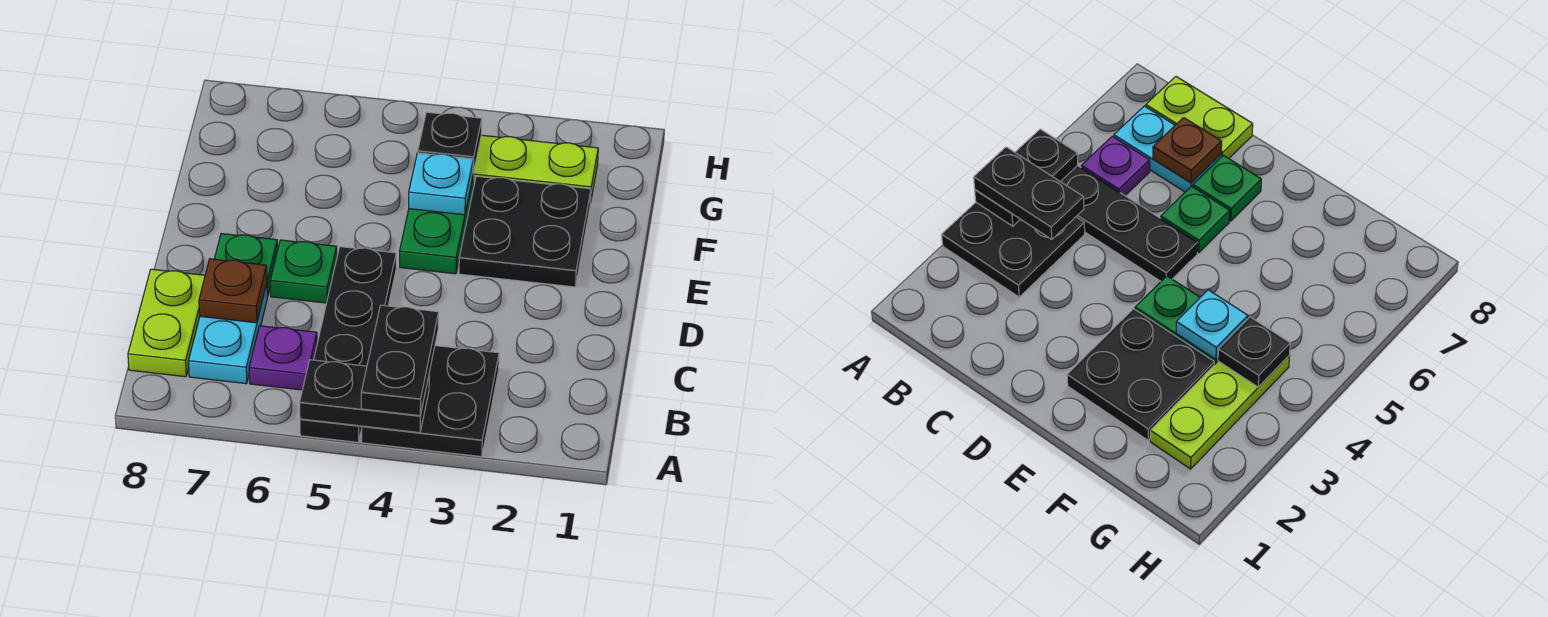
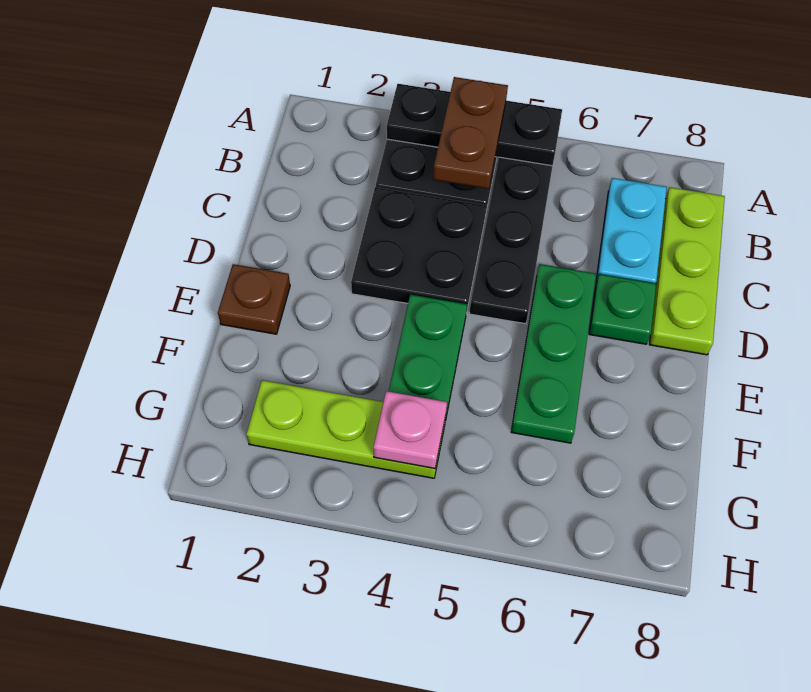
black 1x2 plate [300,360,429,433] -> black 1x3 plate [387,84,562,166]
black 1x2 plate [361,305,439,416] -> brown 1x2 plate [433,77,508,189]
purple 1x1 plate [249,326,317,390] -> none
lime 1x2 plate [128,269,205,377] -> lime 1x3 plate [649,187,725,355]
brown 1x1 plate [199,259,267,323] -> brown 1x1 plate moved to [218,264,290,334]
green 1x1 plate [270,240,337,303] -> green 1x3 plate [511,264,596,443]
black 2x2 plate [459,176,591,287] -> black 2x2 plate moved to [351,187,487,313]
cyan 1x1 plate [409,153,473,215] -> none
black 1x1 plate [418,112,482,173] -> pink 1x1 plate [373,391,447,469]

